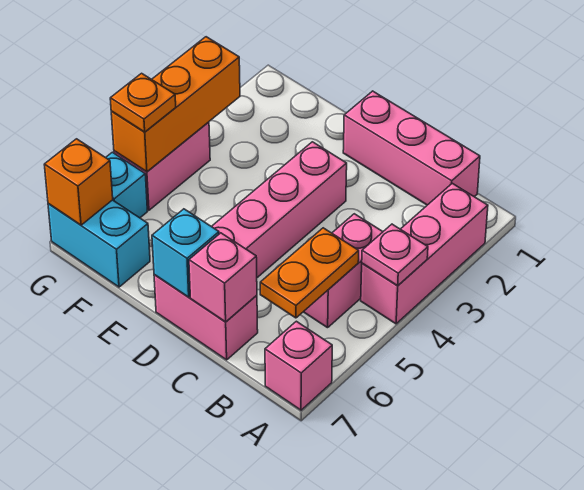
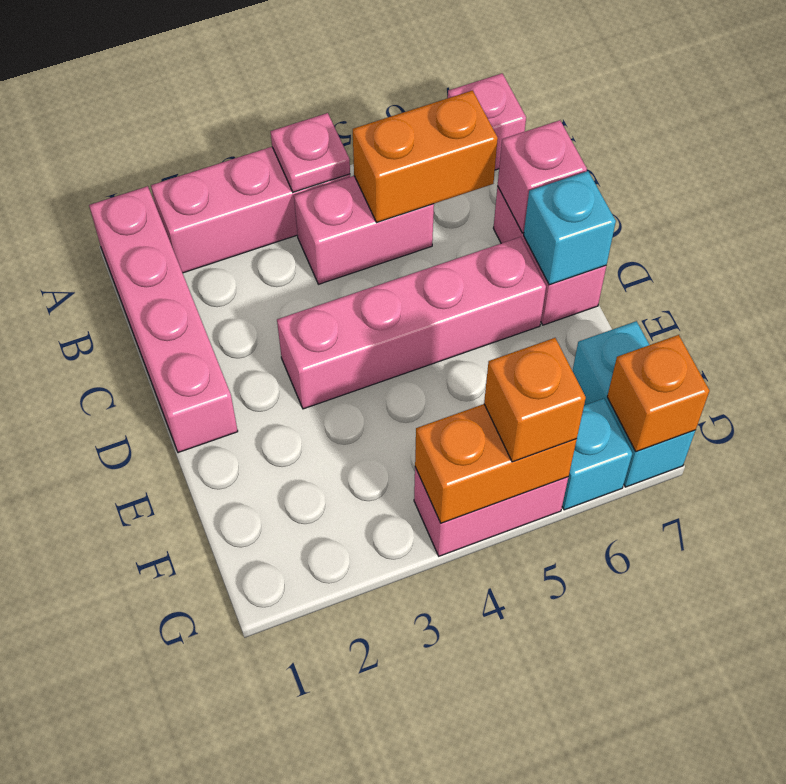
pink 1x3 brick [343,91,480,205] -> pink 1x4 brick [89,186,238,453]
orange 1x2 plate [260,228,359,318] -> orange 1x2 brick [353,90,498,222]
orange 1x3 brick [111,37,240,172] -> orange 1x2 brick [415,404,577,523]
orange 1x1 plate [110,73,176,132] -> orange 1x1 brick [484,338,586,462]

